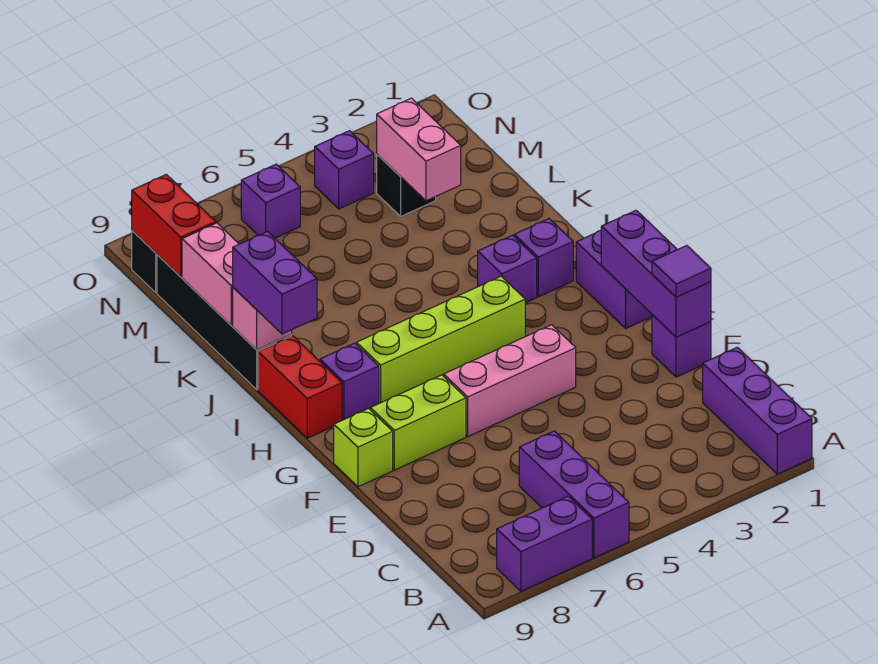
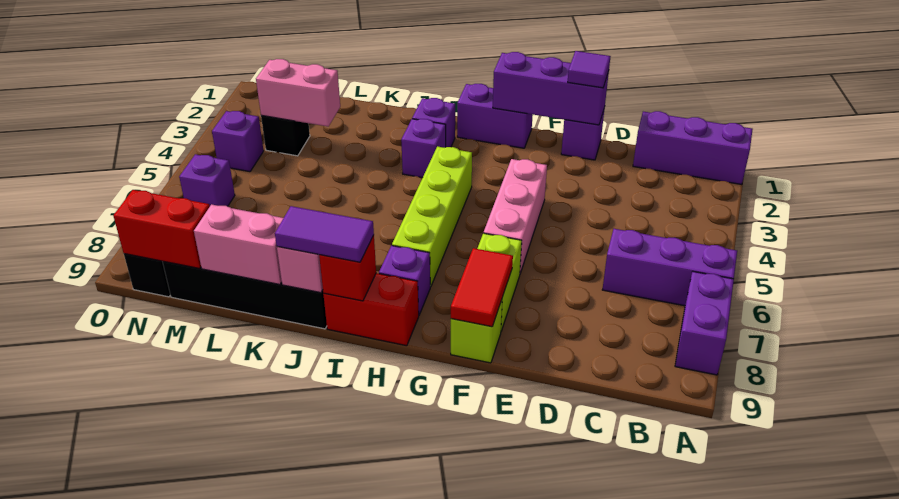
none -> red 1x2 tile [451,248,513,327]
none -> red 1x1 brick [319,235,376,301]
purple 1x2 brick [233,231,317,334] -> purple 1x2 tile [275,206,374,262]

